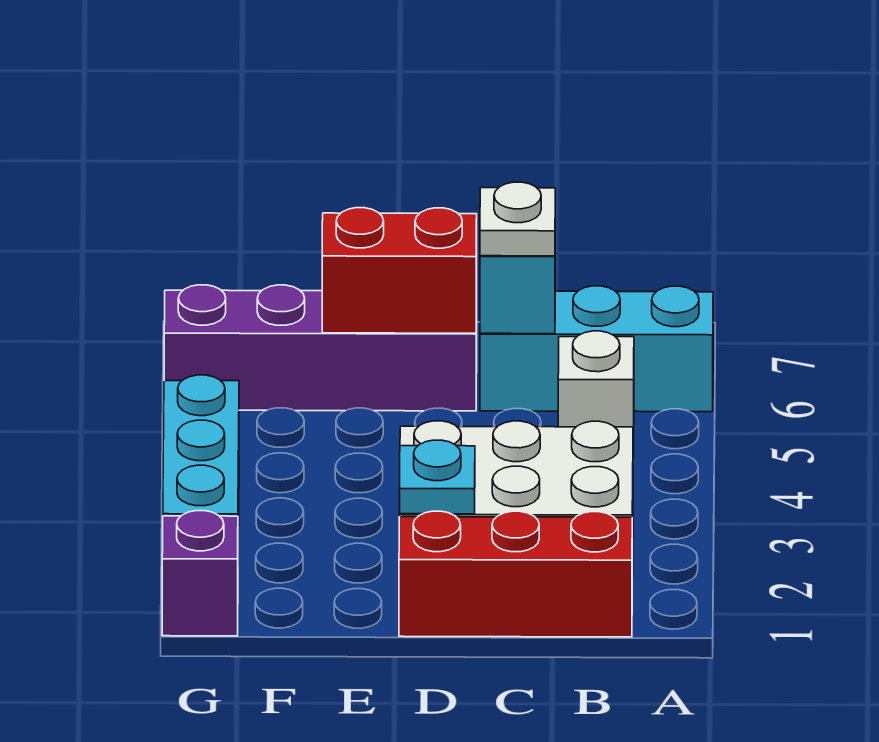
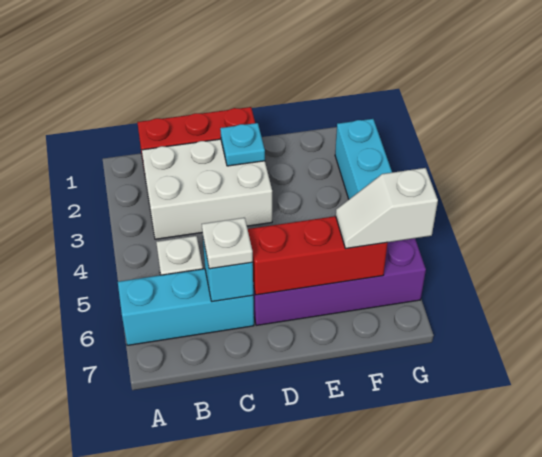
red 1x2 brick [322,208,477,333] -> red 1x3 brick [248,216,388,295]
none -> white 1x2 slope [336,168,438,248]
purple 1x1 brick [162,511,238,636] -> none

